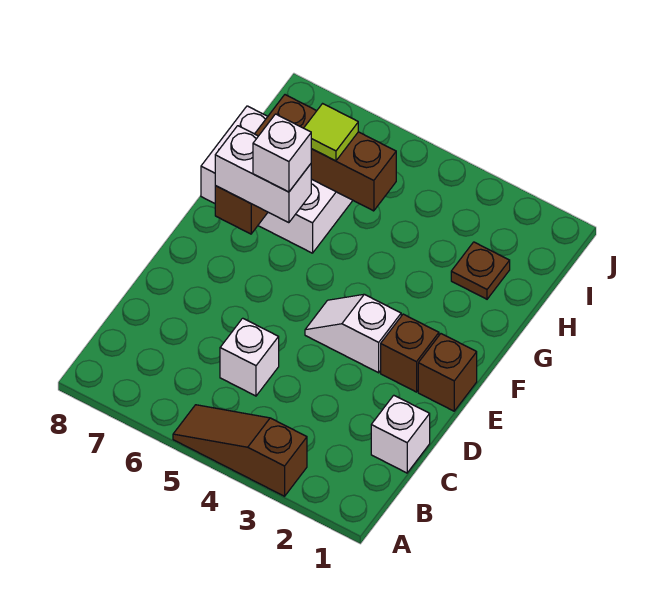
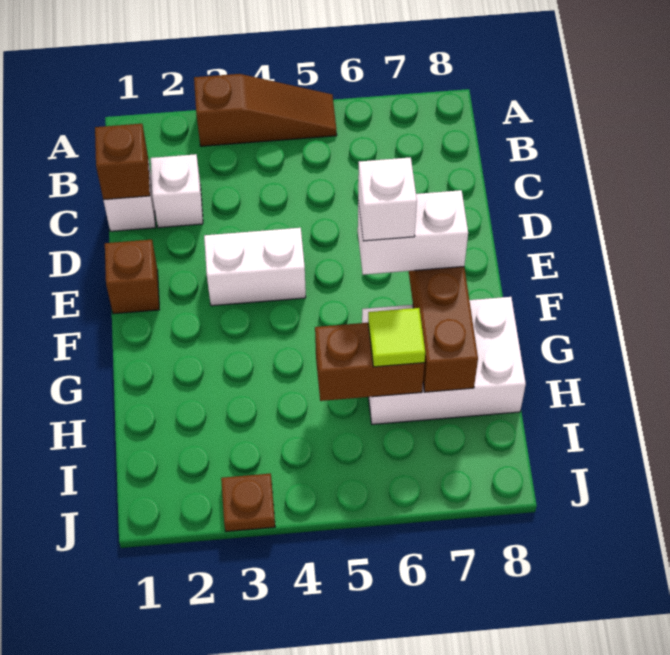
white 1x1 brick [220,318,279,396] -> white 1x1 brick moved to [151,154,203,228]
brown 1x1 brick [381,314,439,392] -> brown 1x1 brick moved to [95,124,150,200]
white 1x2 slope [305,294,401,373] -> white 1x2 brick [204,228,306,306]
brown 1x1 plate [451,242,510,299] -> brown 1x1 plate moved to [221,473,275,532]

